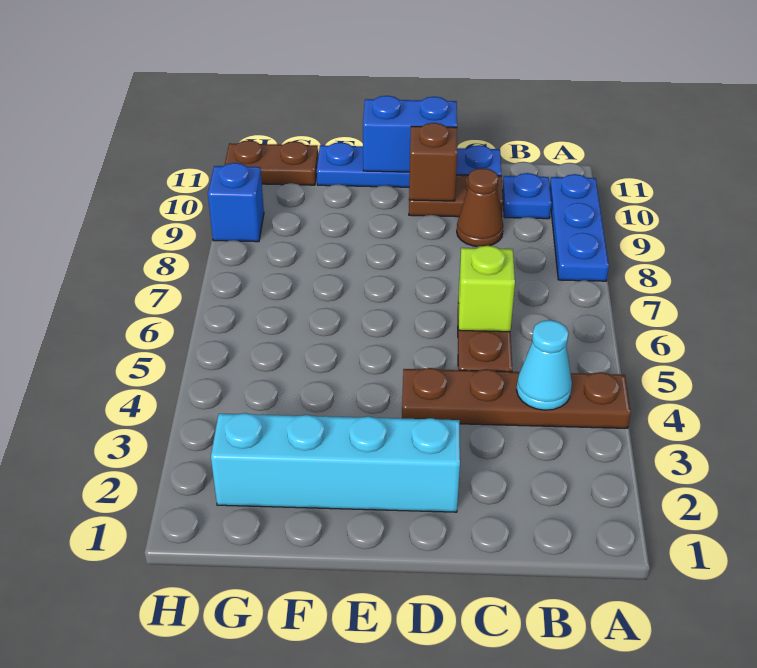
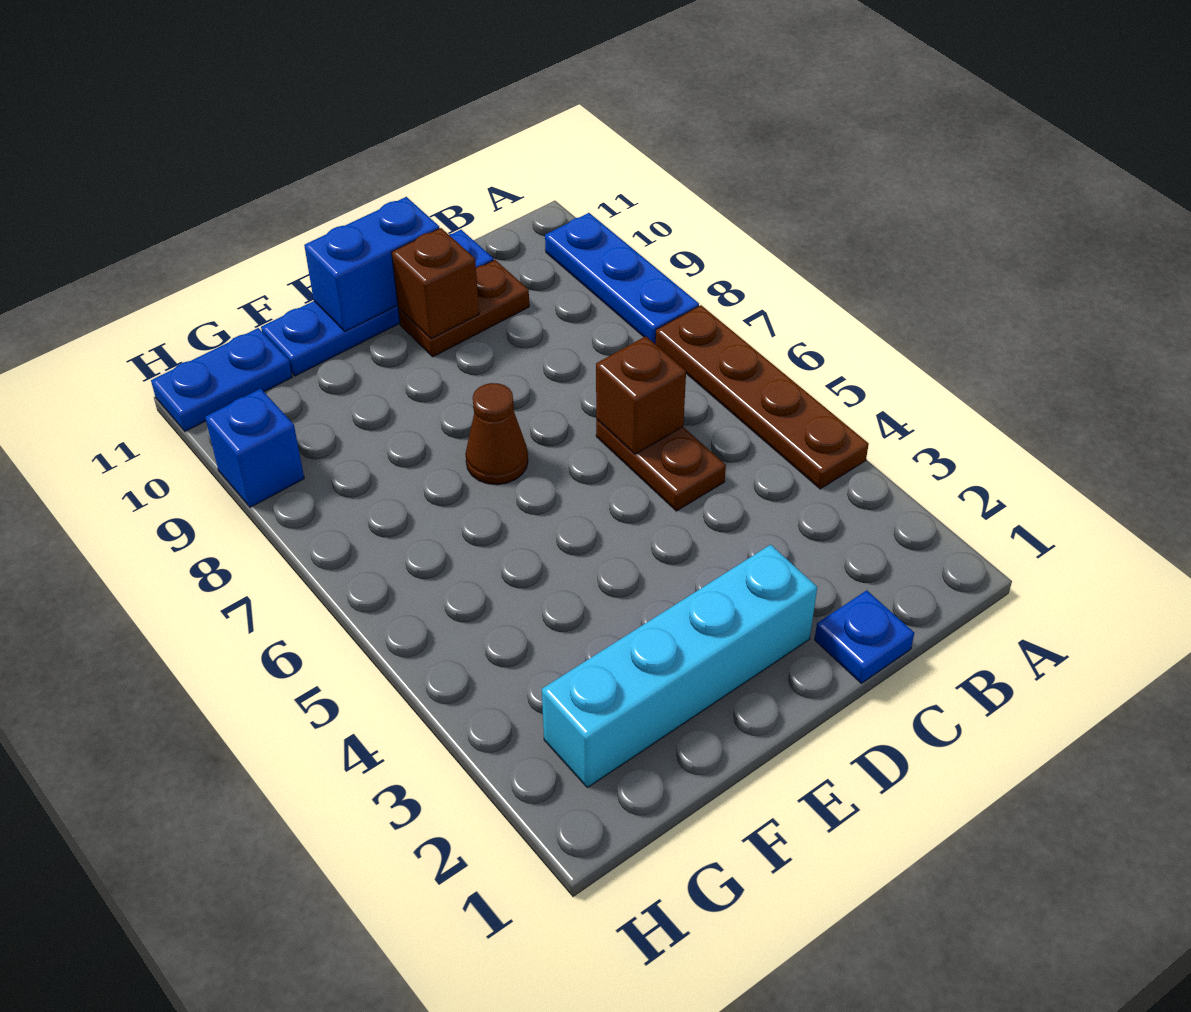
brown 1x4 plate [402,368,631,428] -> brown 1x4 plate turned to [656,305,869,489]
cyan 1x1 cone [517,320,572,410] -> none
blue 1x1 plate [503,173,551,219] -> blue 1x1 plate moved to [815,590,914,683]
lime 1x1 brick [458,246,515,332] -> brown 1x1 brick [596,336,686,454]
brown 1x1 cone [457,168,503,246] -> brown 1x1 cone moved to [465,383,528,485]
brown 1x2 plate [225,140,318,185] -> blue 1x2 plate [151,328,292,431]

